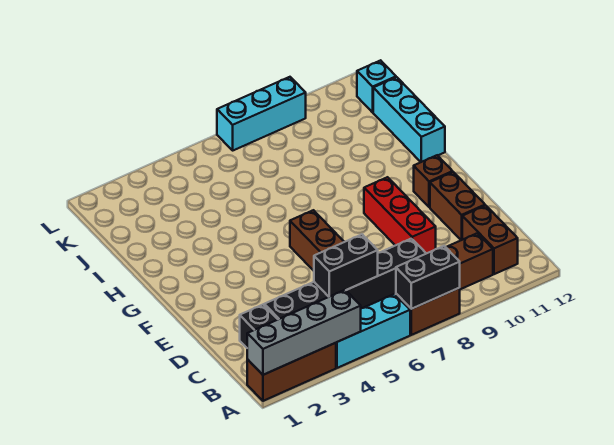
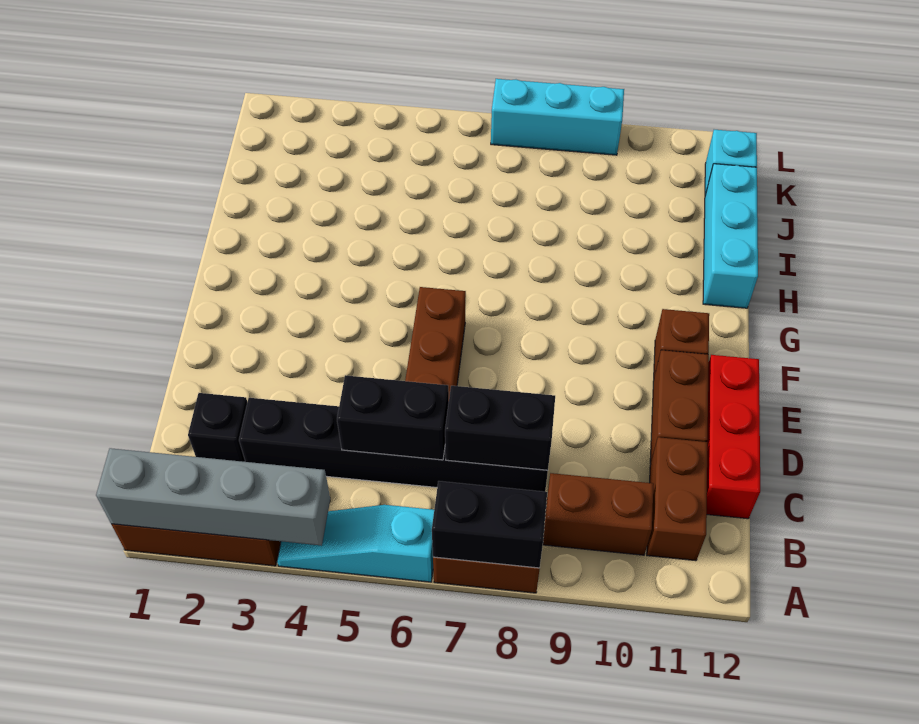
cyan 1x3 brick [336,294,410,368] -> cyan 1x3 slope [277,505,434,582]
none -> black 1x2 brick [445,386,555,470]
red 1x3 brick [364,177,436,254] -> red 1x3 brick moved to [707,355,760,519]

